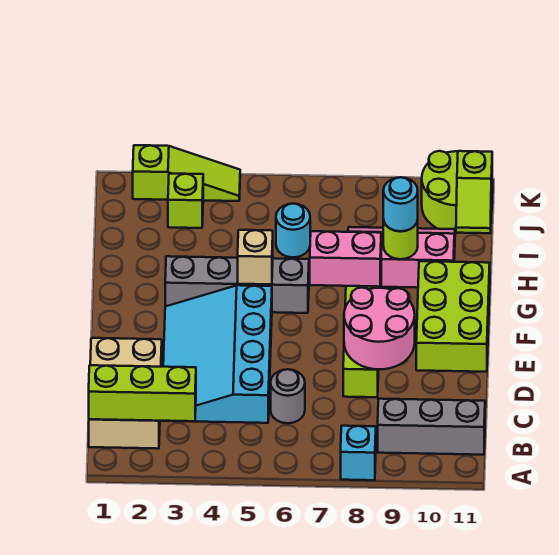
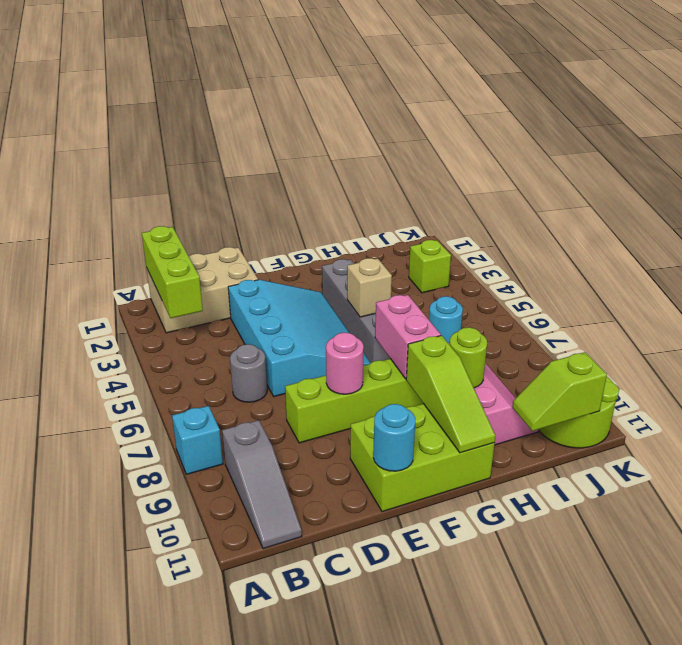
grey 1x3 brick [378,399,485,455] -> grey 1x3 slope [222,420,302,549]
cyan 3x4 slope [163,285,272,423] -> cyan 3x4 slope turned to [228,280,370,396]
pink 2x2 round brick [344,288,415,370] -> pink 1x1 round brick [326,333,364,394]
cyan 1x1 round brick [383,177,418,231] -> cyan 1x1 round brick moved to [373,404,415,471]
lime 1x3 slope [133,145,240,201] -> lime 1x3 slope moved to [406,336,495,453]

